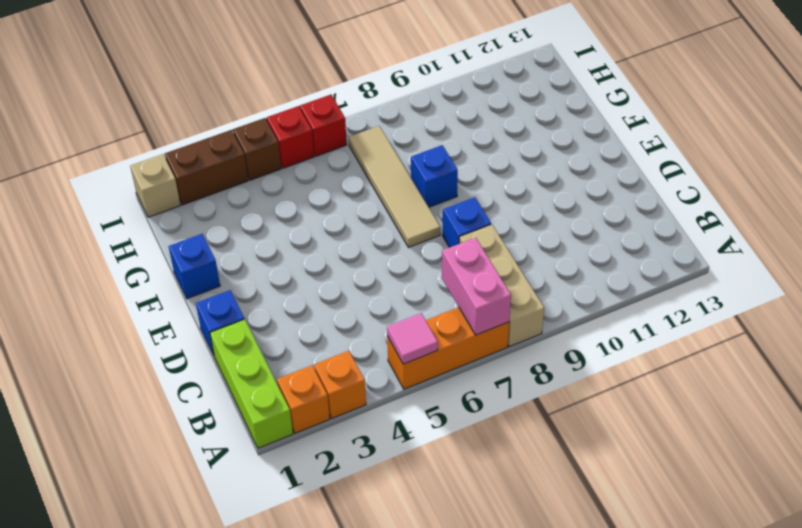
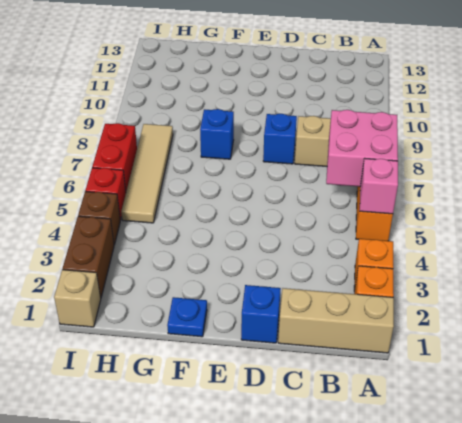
lime 1x3 brick [210,319,293,448] -> tan 1x3 brick [278,288,394,353]
pink 1x1 tile [387,313,438,364] -> pink 1x1 brick [360,158,398,214]
pink 1x2 brick [442,238,511,335] -> pink 2x2 brick [326,110,398,187]
tan 1x4 tile [349,126,440,248] -> tan 1x4 tile turned to [121,124,173,223]
blue 1x1 brick [169,234,220,299] -> blue 1x1 plate [167,297,207,337]
red 1x1 brick [300,95,347,156] -> red 1x2 brick [92,123,137,191]

